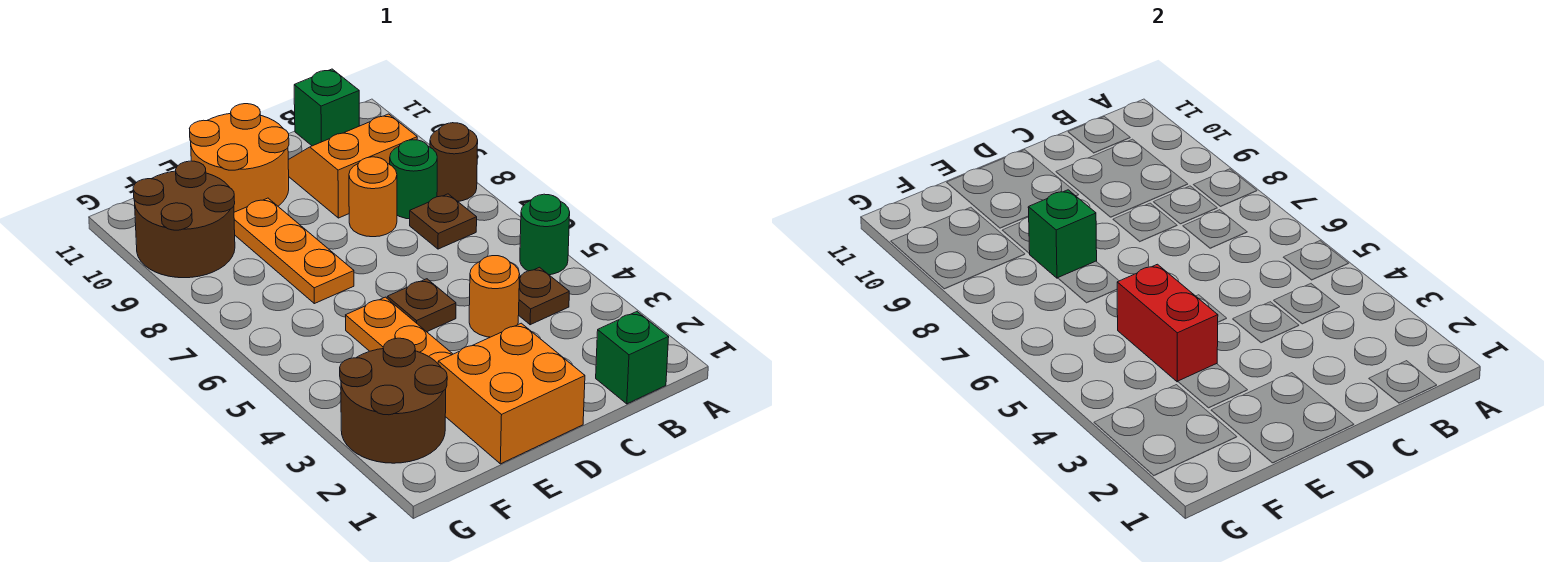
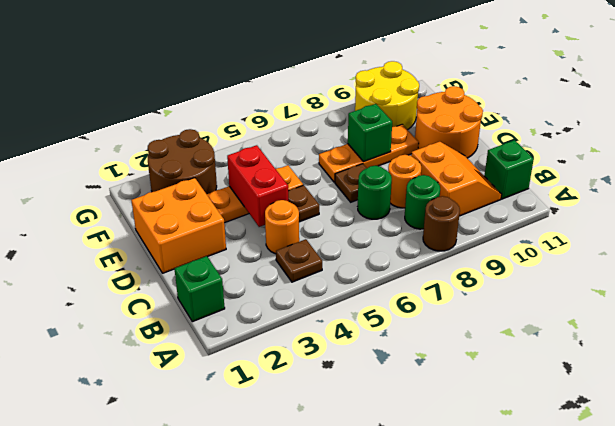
green 1x1 round brick [520,194,570,275] -> green 1x1 round brick moved to [358,166,392,219]
brown 1x1 plate [410,194,477,249] -> brown 1x1 plate moved to [335,164,366,202]
red 1x2 brick [1117,264,1218,382] -> red 1x2 brick turned to [227,145,288,227]
brown 2x2 round brick [133,161,235,278] -> yellow 2x2 round brick [355,61,419,130]

